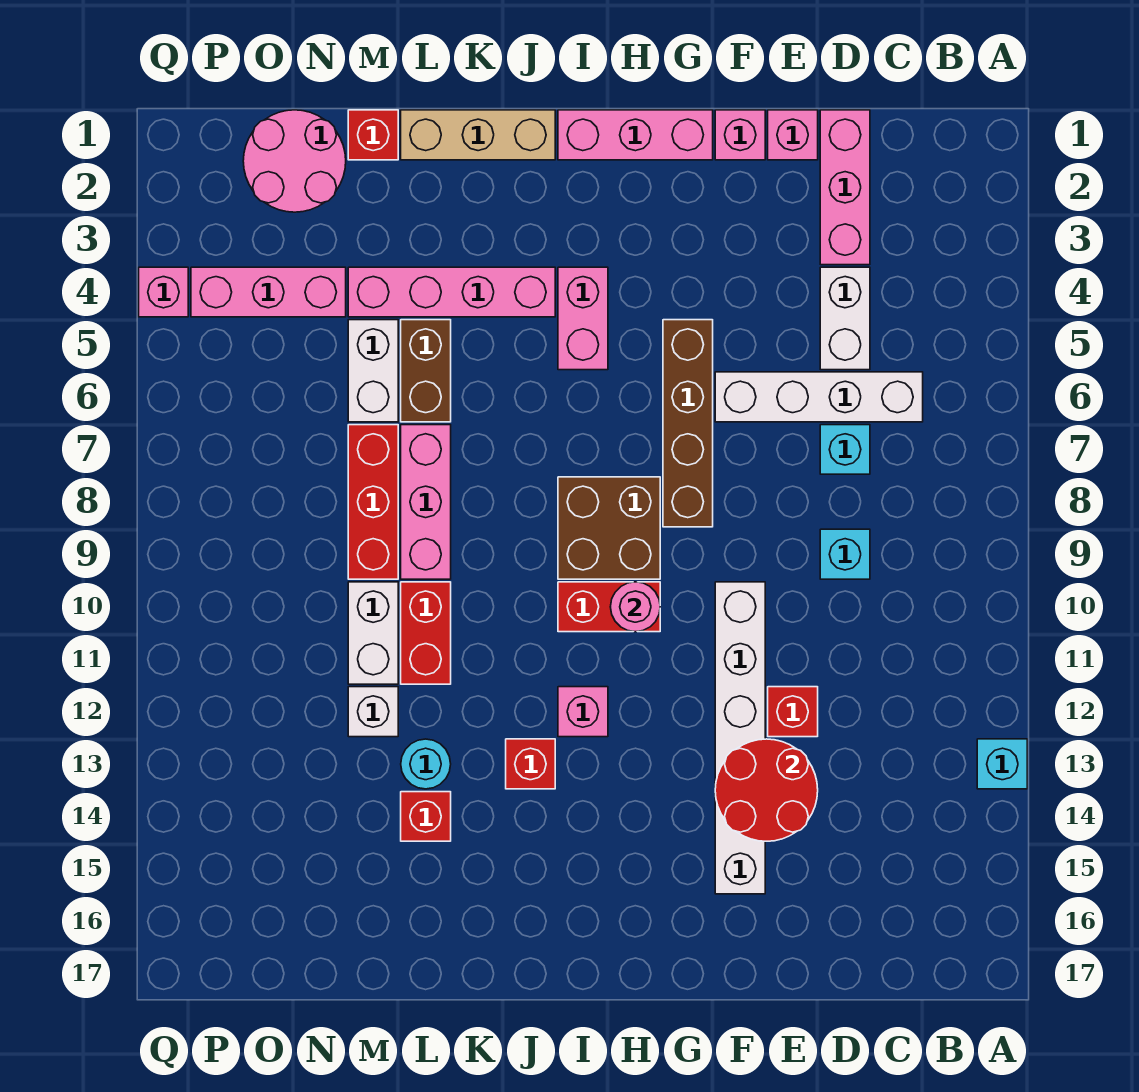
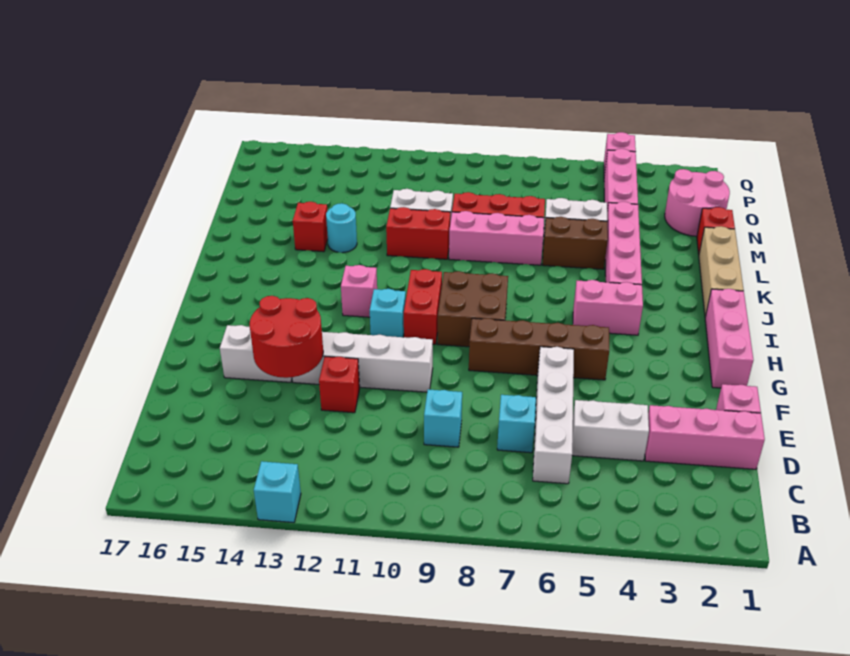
pink 1x1 brick [715,110,765,160] -> none
pink 1x1 round brick [610,582,660,632] -> none
none -> cyan 1x1 brick [370,289,406,337]
red 1x1 brick [506,739,555,789] -> none
white 1x1 brick [348,687,398,737] -> none

